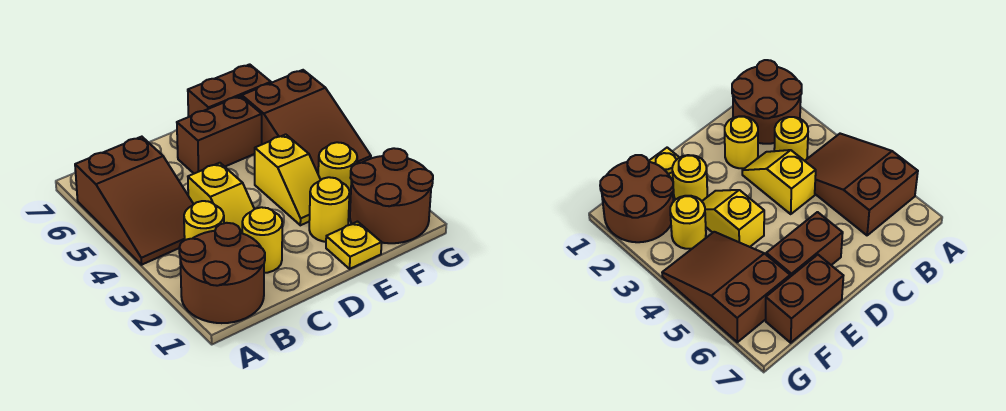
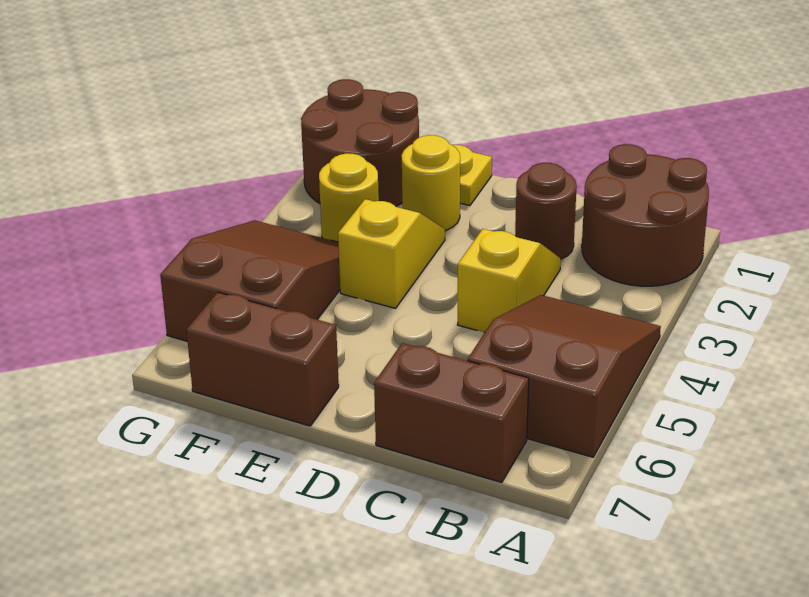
yellow 1x1 round brick [184,201,224,240] -> none
yellow 1x1 round brick [242,207,282,273] -> brown 1x1 round brick [515,163,577,259]
brown 1x2 brick [177,96,262,174] -> brown 1x2 brick moved to [374,343,529,482]

